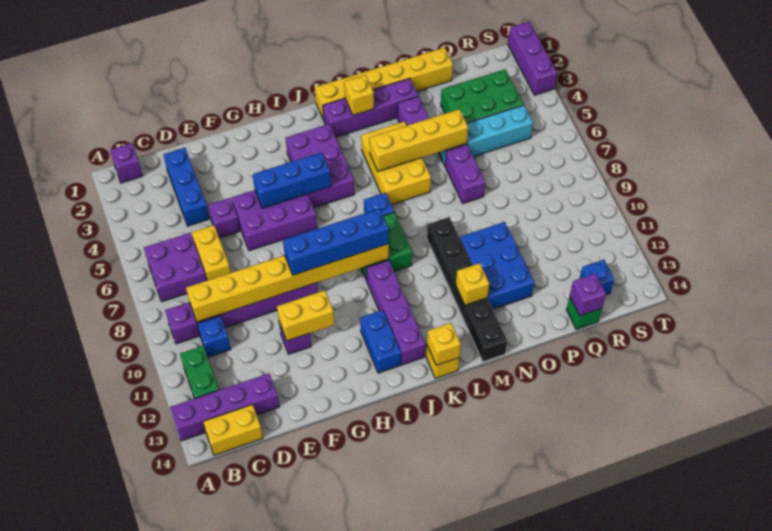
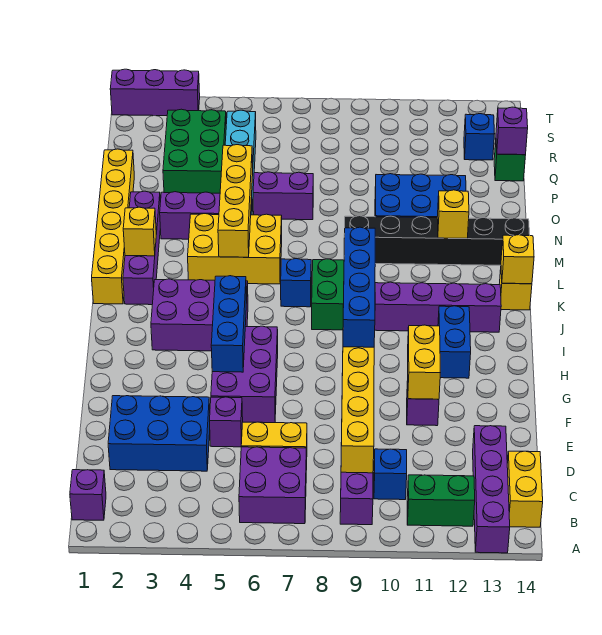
blue 1x3 brick [163,148,209,226] -> blue 2x3 brick [108,396,210,471]
blue 1x2 brick [360,310,401,373] -> blue 1x2 brick turned to [438,306,471,378]

